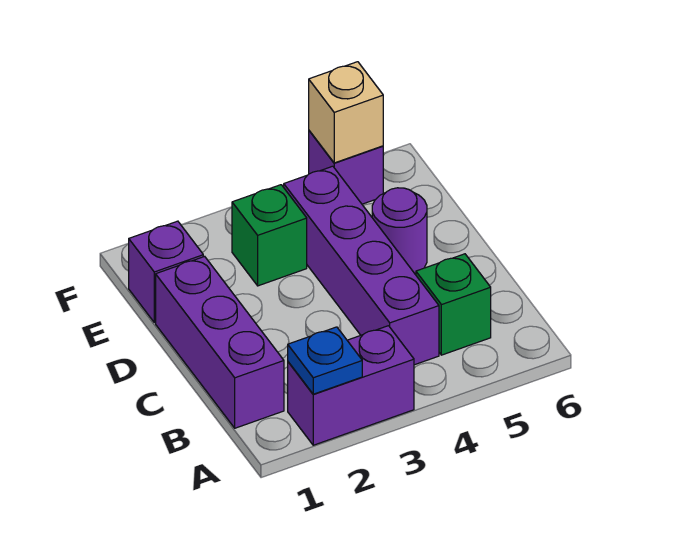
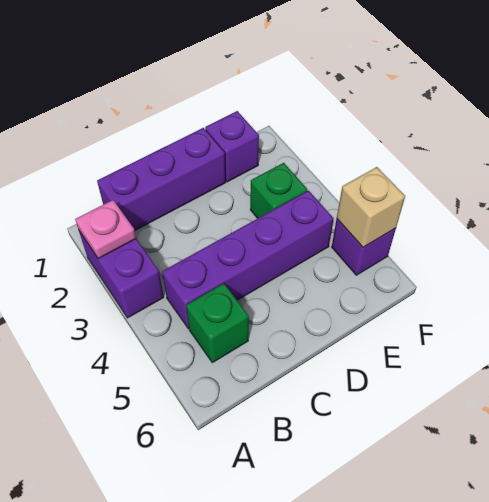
blue 1x1 plate [288,327,362,394] -> pink 1x1 plate [75,200,136,259]
purple 1x1 round brick [372,188,427,274] -> none

